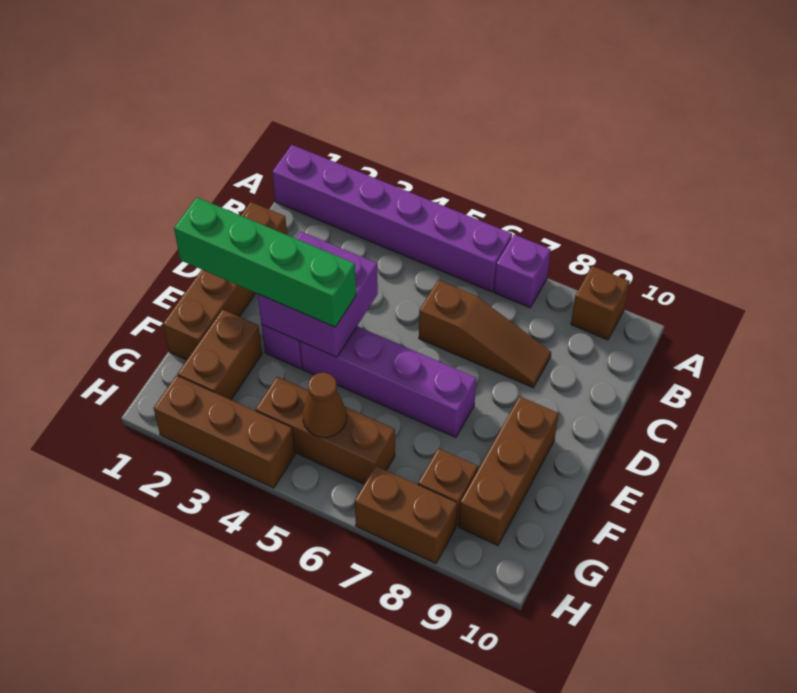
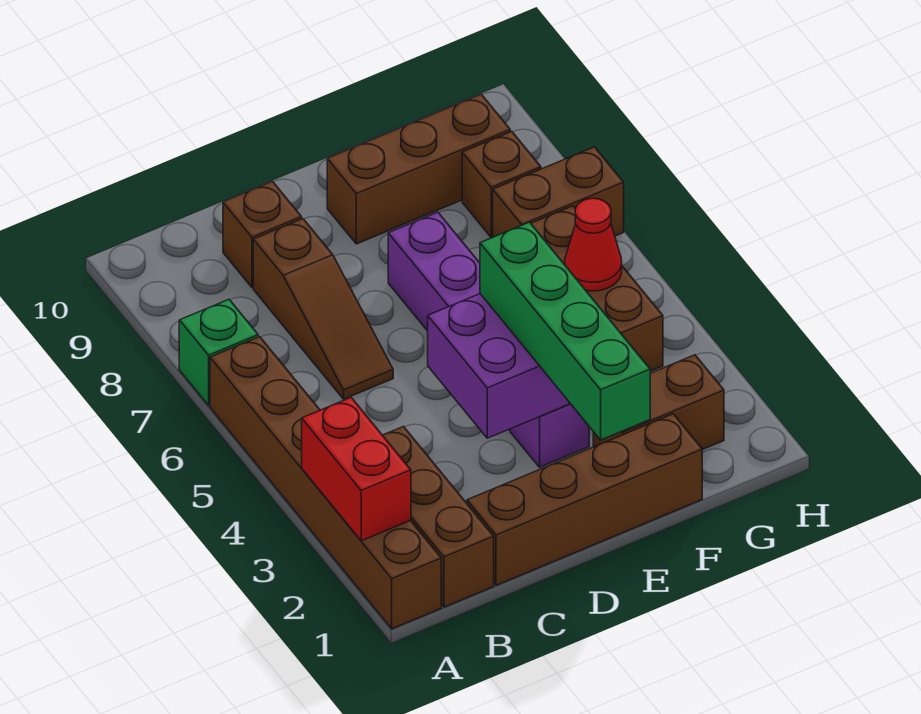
purple 1x6 brick [272,145,512,292] -> brown 1x6 brick [210,337,441,629]
none -> red 1x2 brick [302,398,411,541]
purple 1x1 brick [494,234,551,307] -> green 1x1 brick [179,299,258,405]
brown 1x1 brick [571,266,630,340] -> brown 1x1 brick moved to [223,181,302,287]
brown 1x3 slope [419,280,551,388] -> brown 1x3 slope turned to [253,219,393,399]
brown 1x1 cone [303,373,347,437] -> red 1x1 cone [565,198,622,291]
brown 1x3 brick [154,375,295,488] -> brown 1x3 brick moved to [383,427,494,607]
brown 1x2 brick [355,466,457,563] -> brown 1x2 brick turned to [493,147,624,237]

